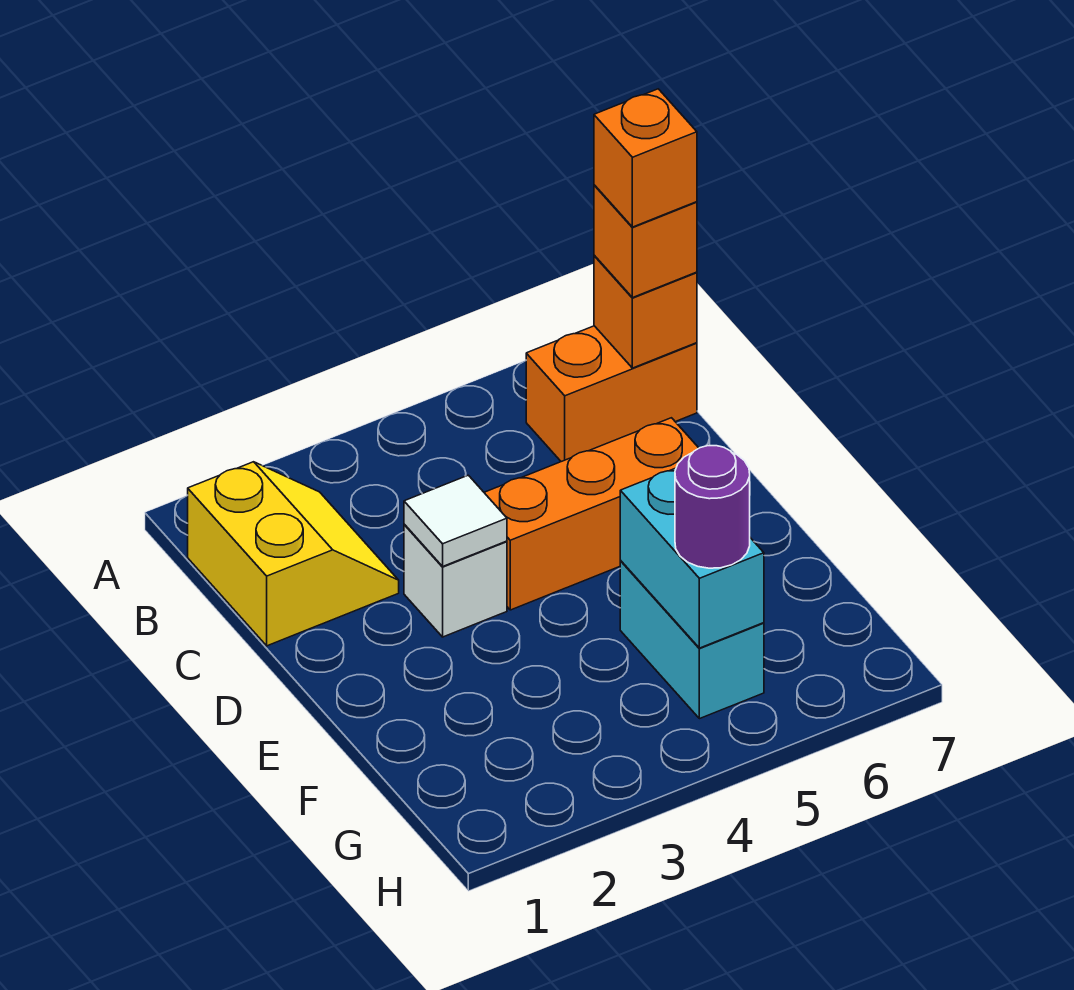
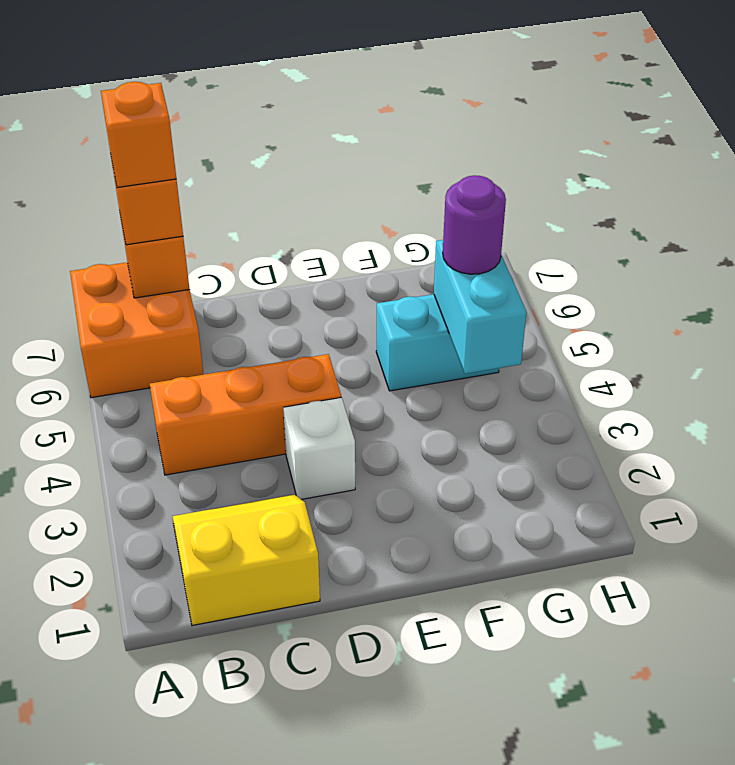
orange 1x2 brick [526,326,697,462] -> orange 2x2 brick [70,262,204,398]
white 1x1 tile [404,475,507,566] -> none
orange 1x3 brick [484,418,699,610] -> orange 1x3 brick turned to [150,354,341,475]
cyan 1x2 brick [620,468,764,648] -> cyan 1x2 brick turned to [434,240,527,374]

